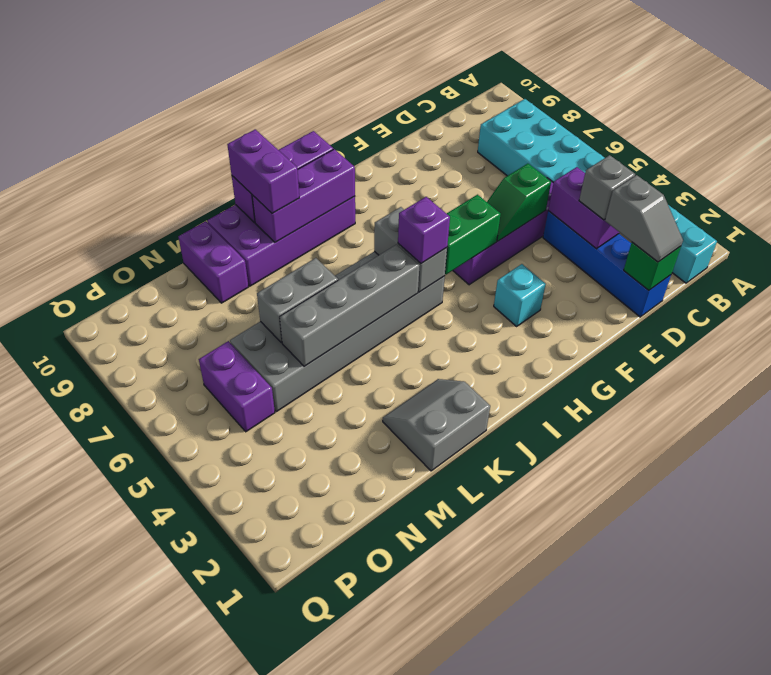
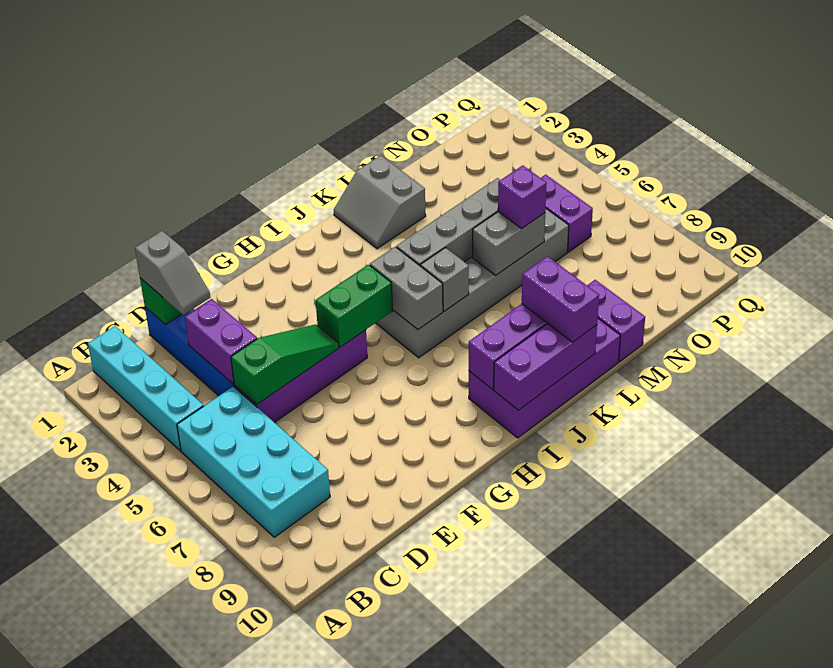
grey 1x2 slope [605,175,683,262] -> grey 1x2 slope turned to [135,231,210,315]
grey 1x1 brick [579,155,635,220] -> grey 1x1 brick moved to [421,248,469,311]
green 1x2 slope [487,164,551,241] -> green 1x3 slope [231,324,339,404]
cyan 1x1 brick [494,264,546,326] -> none
purple 1x1 brick [398,197,450,263] -> purple 1x1 brick moved to [498,165,547,229]
grey 2x2 slope [383,379,490,471] -> grey 2x2 slope turned to [334,155,426,249]

